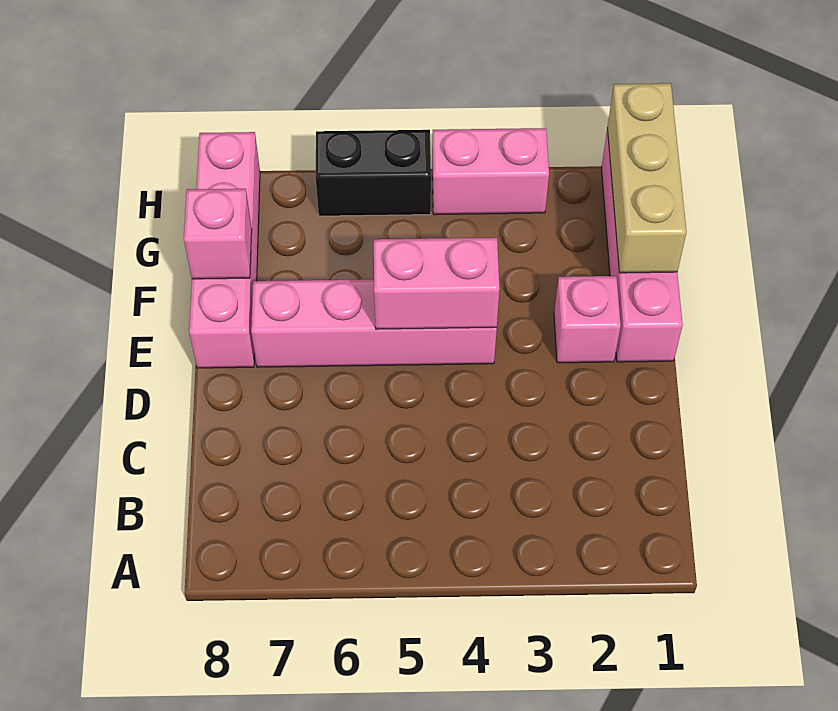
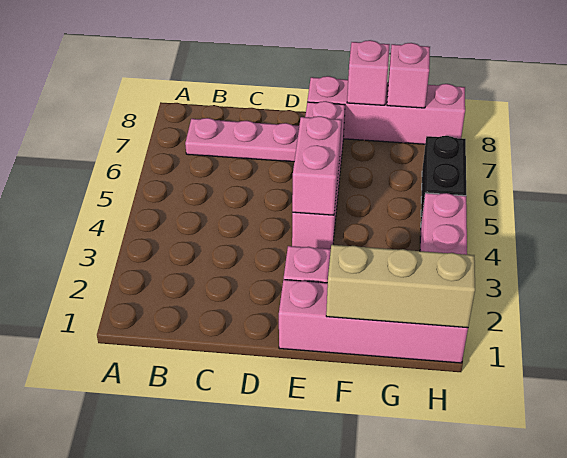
none -> pink 1x3 plate [185,118,299,162]
none -> pink 1x1 brick [387,43,430,108]

